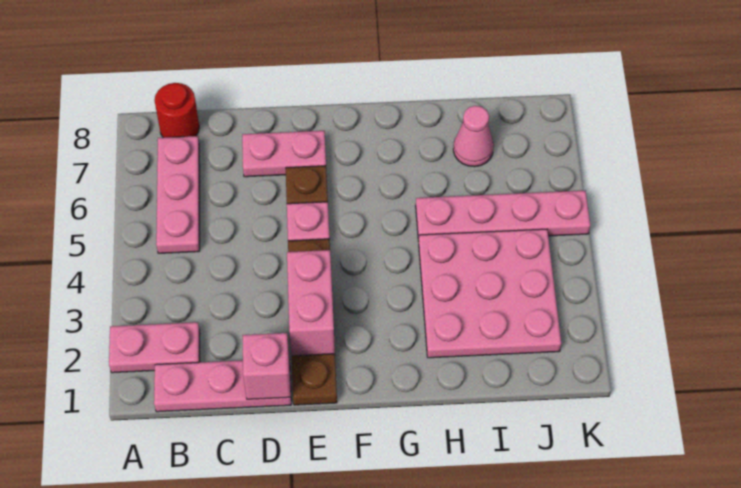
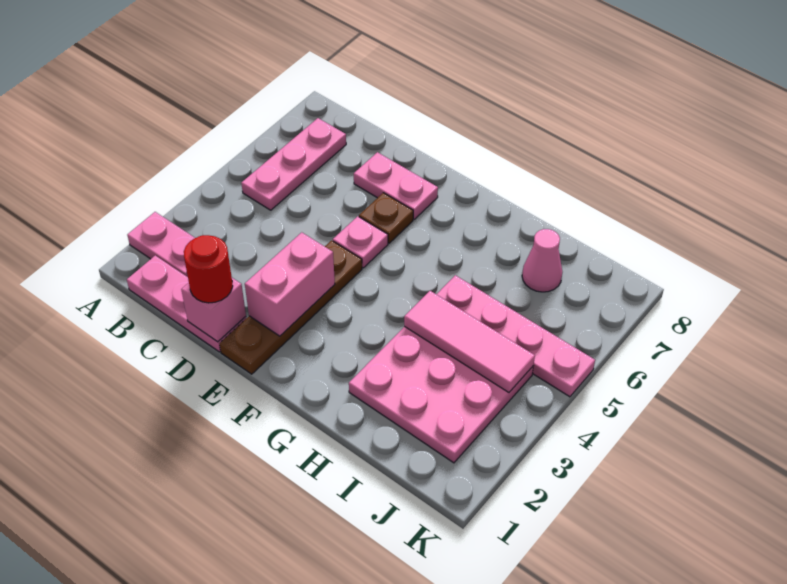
red 1x1 round brick [154,83,199,138] -> red 1x1 round brick moved to [184,235,233,303]
none -> pink 1x3 tile [404,291,535,392]

